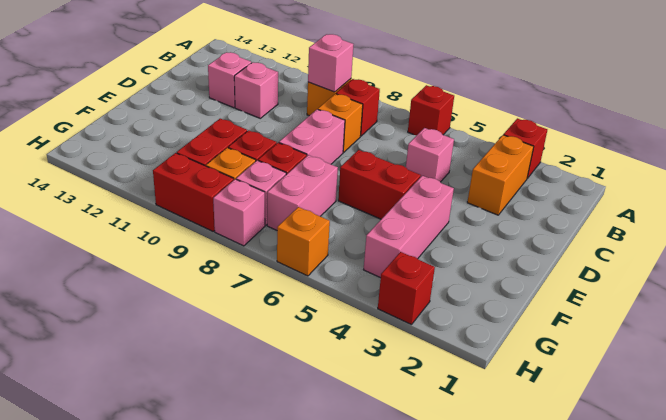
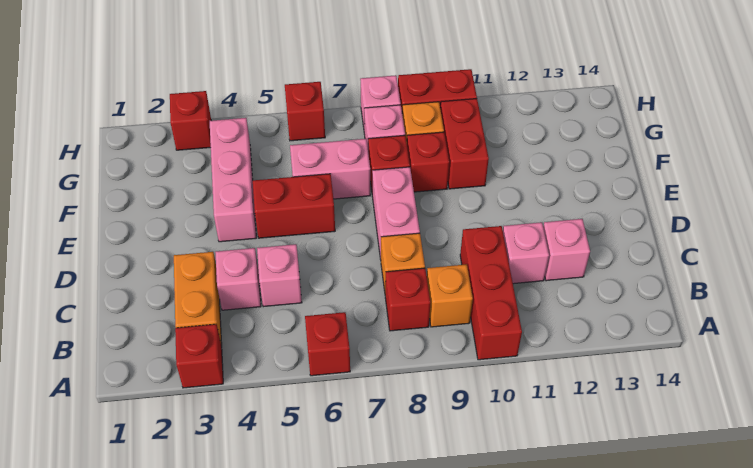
none -> red 1x3 brick [460,226,522,360]
pink 1x1 brick [308,34,353,92] -> pink 1x1 brick moved to [215,248,261,310]
pink 1x2 brick [267,155,338,230] -> pink 1x2 brick turned to [290,139,370,199]
orange 1x1 brick [277,207,330,276] -> red 1x1 brick [285,82,325,141]

